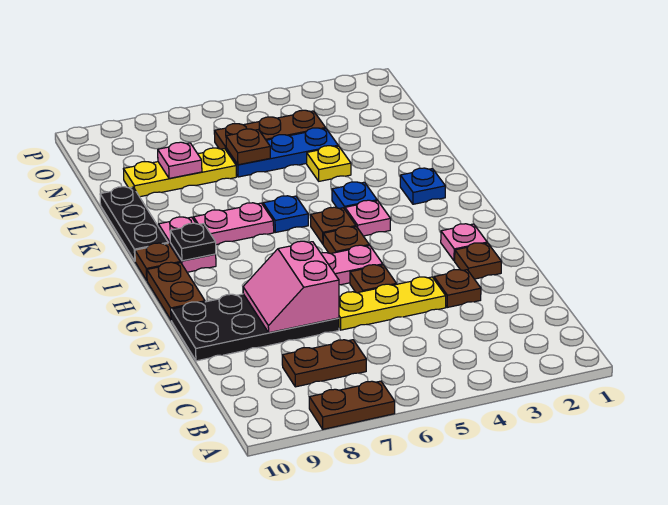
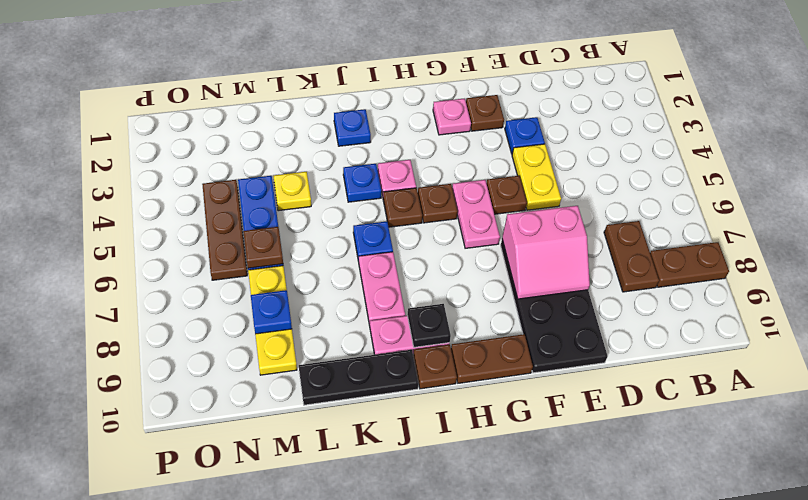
brown 1x2 plate [309,381,395,429] -> brown 1x2 plate turned to [650,242,729,287]
brown 1x1 plate [434,270,481,307] -> blue 1x1 plate [505,117,545,154]
yellow 1x3 plate [339,277,446,330] -> yellow 1x2 plate [512,144,561,210]
pink 1x1 plate [158,142,202,179] -> blue 1x1 plate [251,290,292,334]

